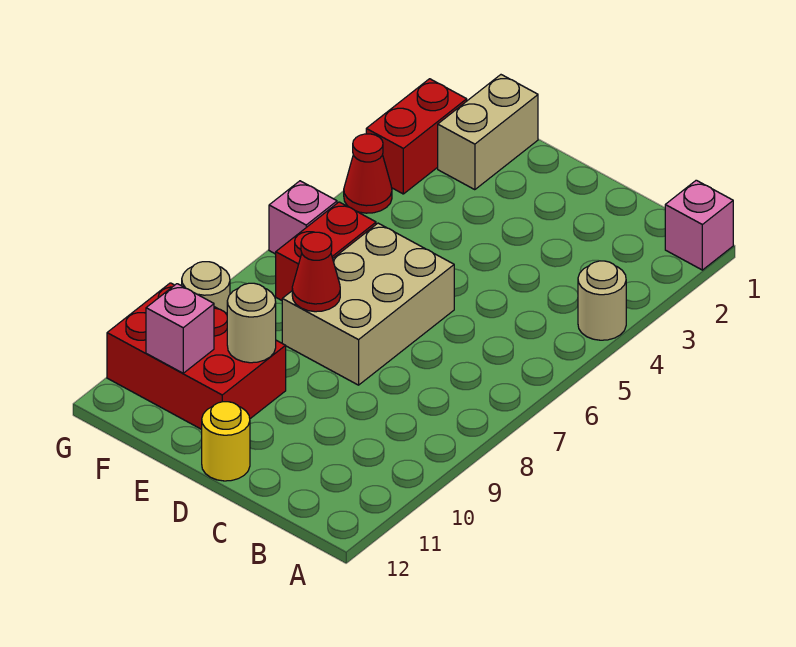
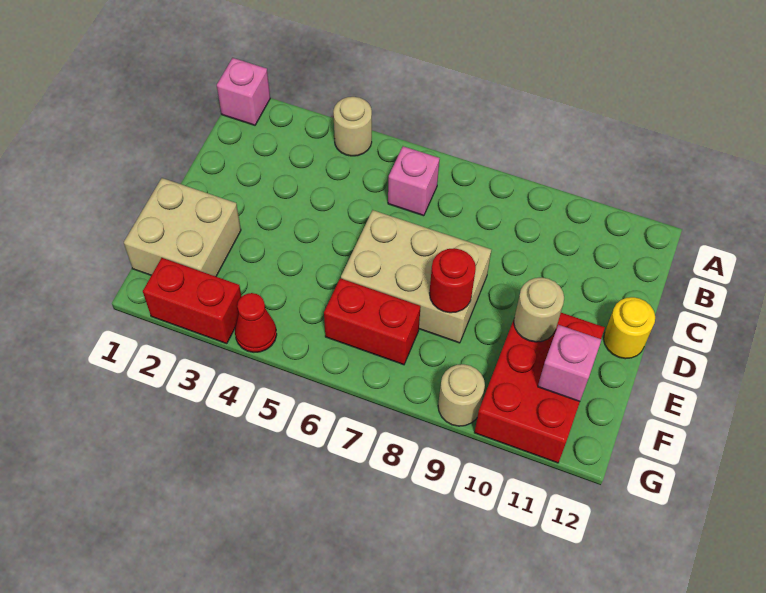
red 1x1 cone [292,232,340,312] -> red 1x1 round brick [430,248,476,313]
tan 1x2 brick [438,75,538,190] -> tan 2x2 brick [124,178,241,276]
pink 1x1 brick [269,181,337,254] -> pink 1x1 brick moved to [388,146,440,216]

